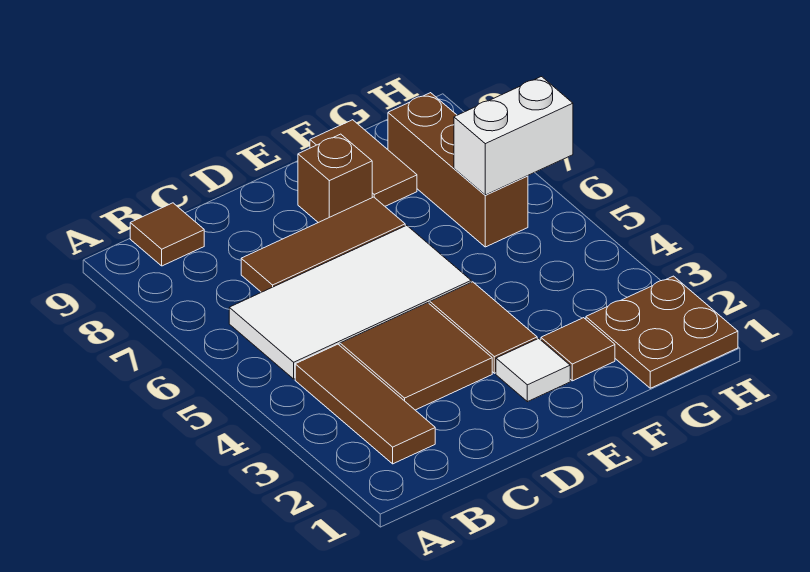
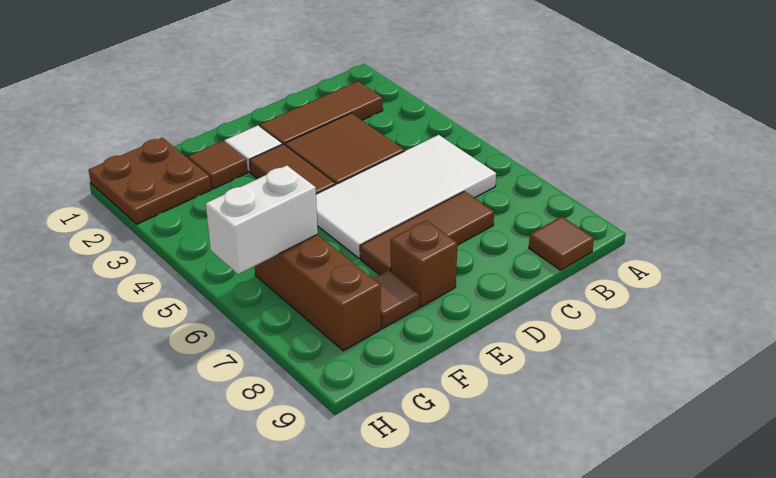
brown 1x3 tile [295,344,435,464] -> brown 1x3 tile turned to [260,81,383,145]
brown 1x2 tile [310,120,417,206] -> brown 1x1 tile [373,270,419,328]

